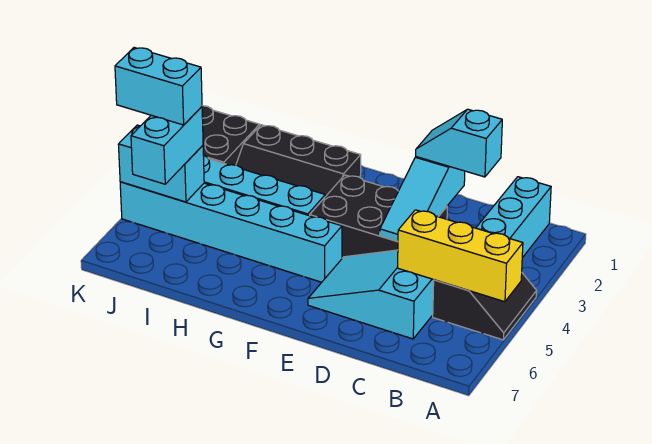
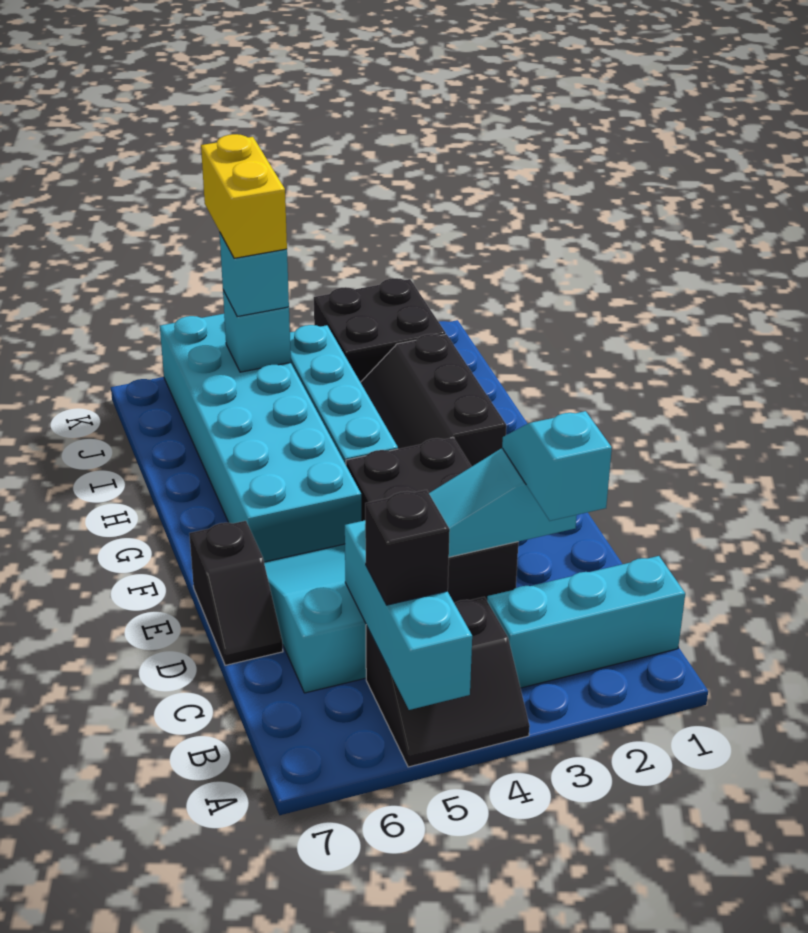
yellow 1x3 brick [398,210,523,302] -> cyan 1x3 brick [345,520,472,710]
none -> black 1x1 brick [365,490,450,605]
none -> black 1x2 slope [189,521,283,665]
cyan 1x6 brick [120,182,342,282] -> cyan 2x6 brick [160,314,361,562]
cyan 1x2 brick [118,125,204,202] -> cyan 1x1 brick [223,290,291,372]
cyan 1x2 brick [131,107,203,184] -> cyan 1x1 brick [220,233,289,316]
cyan 1x2 brick [115,48,202,125] -> yellow 1x2 brick [201,134,287,258]

